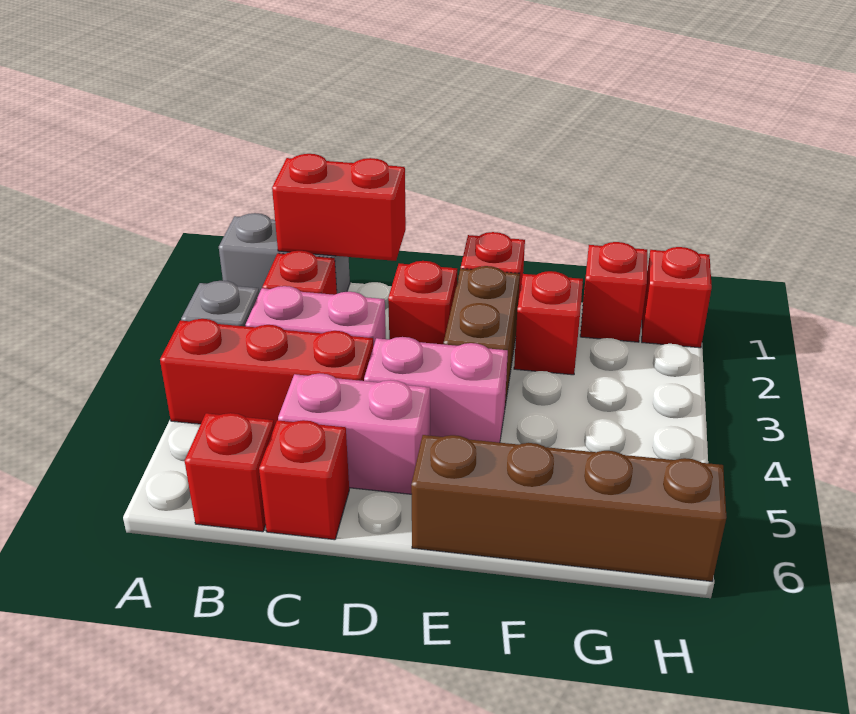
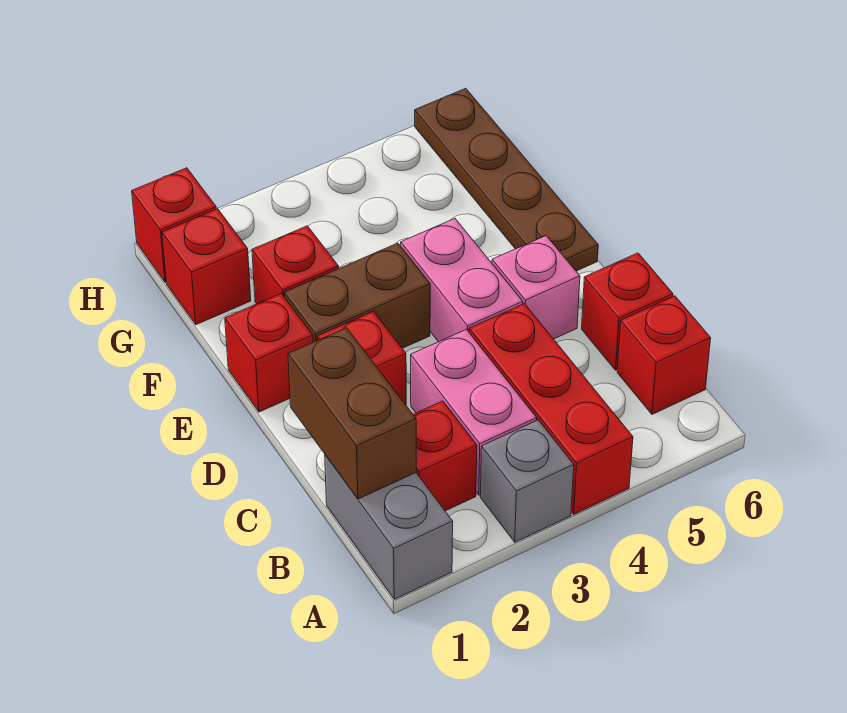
red 1x2 brick [272,154,406,261] -> brown 1x2 brick [288,328,416,499]
pink 1x2 brick [278,373,430,494] -> pink 1x1 brick [492,236,580,339]
brown 1x4 brick [411,435,726,581] -> brown 1x4 plate [415,88,598,271]

